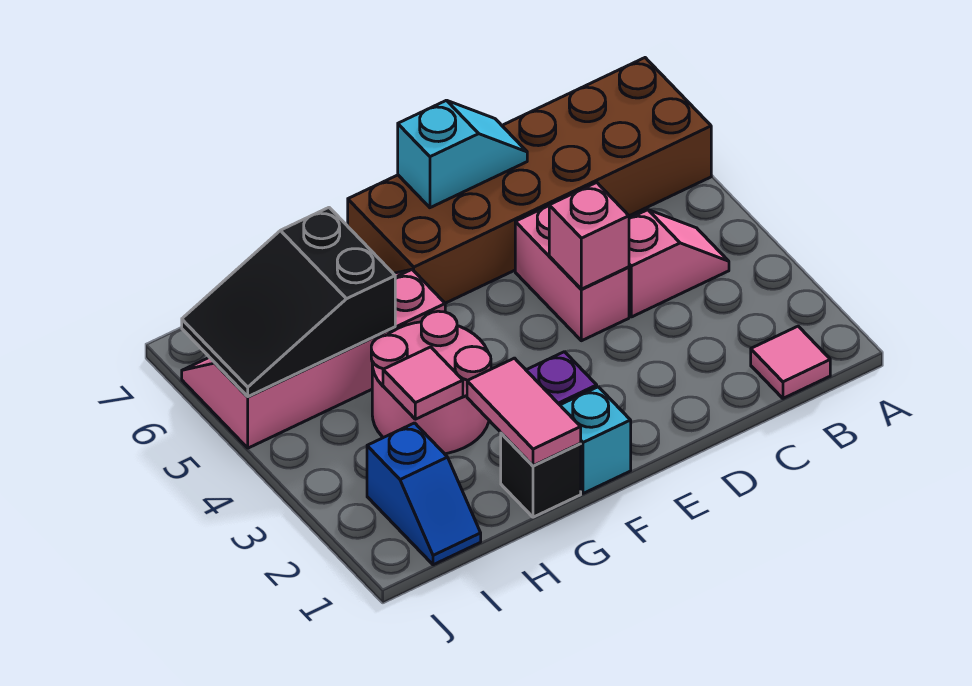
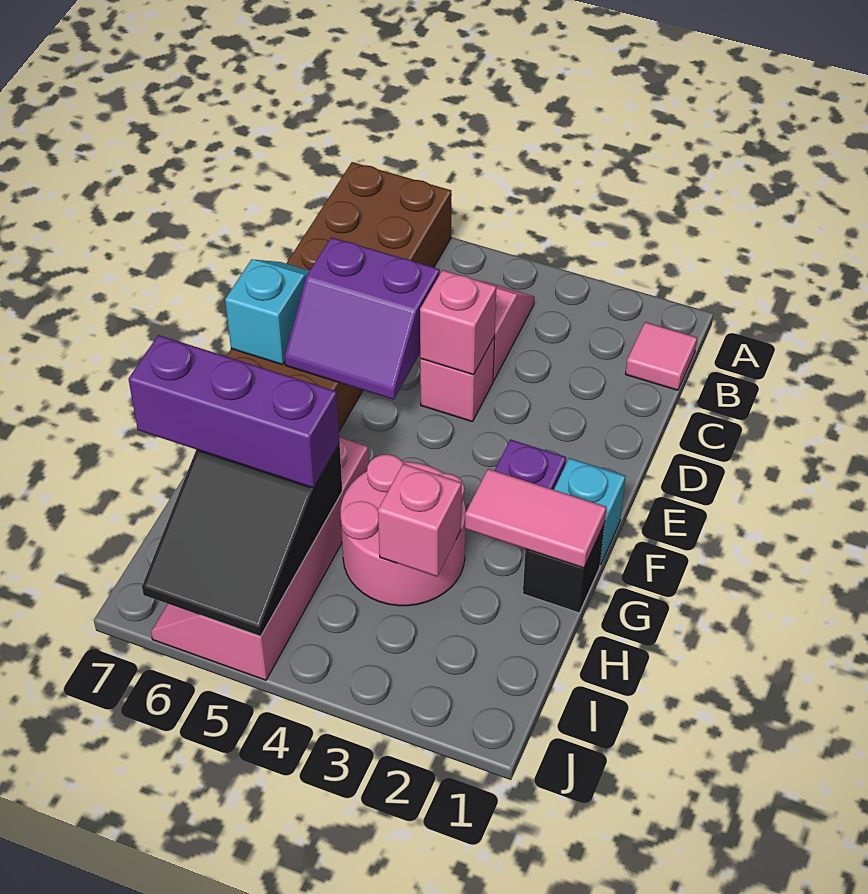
pink 1x2 brick [515,206,629,341] -> pink 1x1 brick [420,337,495,422]
none -> purple 2x2 slope [285,237,440,400]
pink 1x1 tile [383,347,463,419] -> pink 1x1 brick [378,464,462,577]
none -> purple 1x3 brick [129,335,340,488]
blue 1x2 slope [367,423,481,565] -> none

